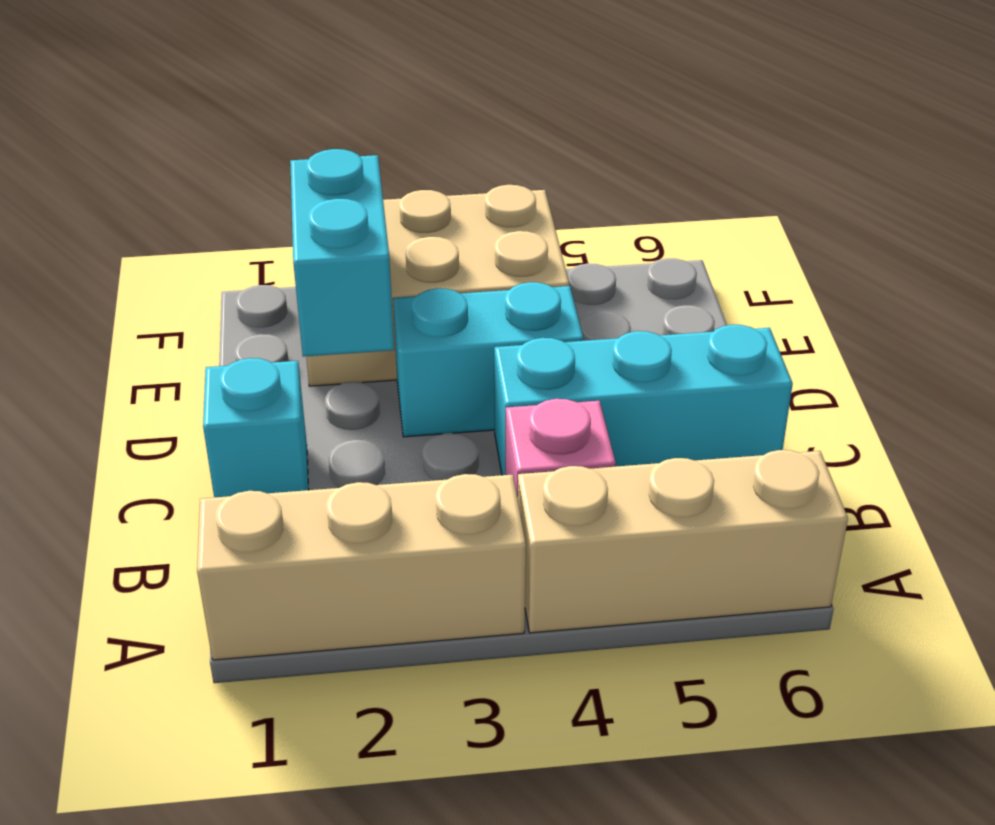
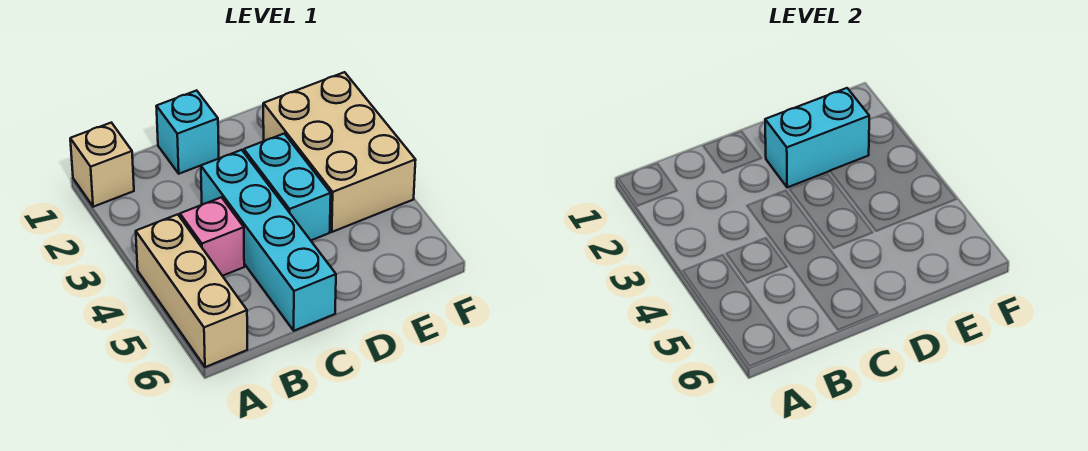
tan 1x3 brick [197,474,526,660] -> tan 1x1 brick [70,123,134,207]
cyan 1x3 brick [494,325,793,475] -> cyan 1x4 brick [201,150,336,331]

